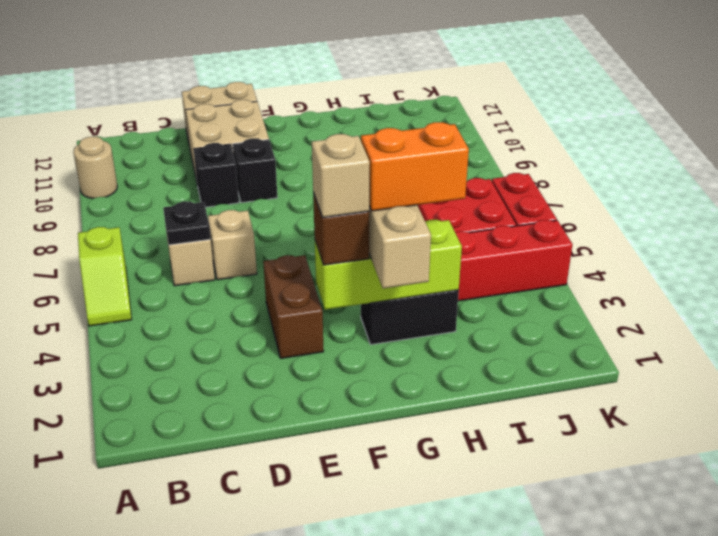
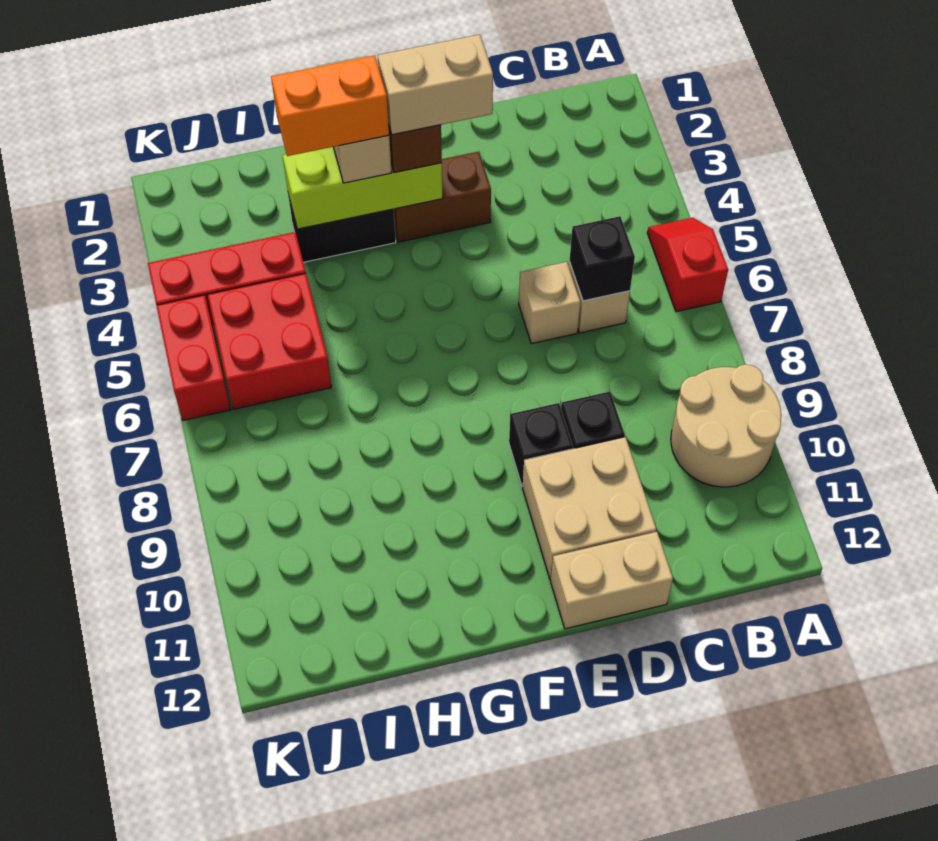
lime 1x2 slope [78,227,132,326] -> red 1x2 slope [647,218,728,312]
tan 1x1 round brick [73,137,117,198] -> tan 2x2 round brick [671,364,781,487]
black 1x1 plate [163,201,211,245] -> black 1x1 brick [570,216,635,301]
brown 1x2 brick [263,255,324,358] -> brown 1x2 brick turned to [394,152,491,242]
tan 1x1 brick [312,134,370,218] -> tan 1x2 brick [378,35,493,135]

